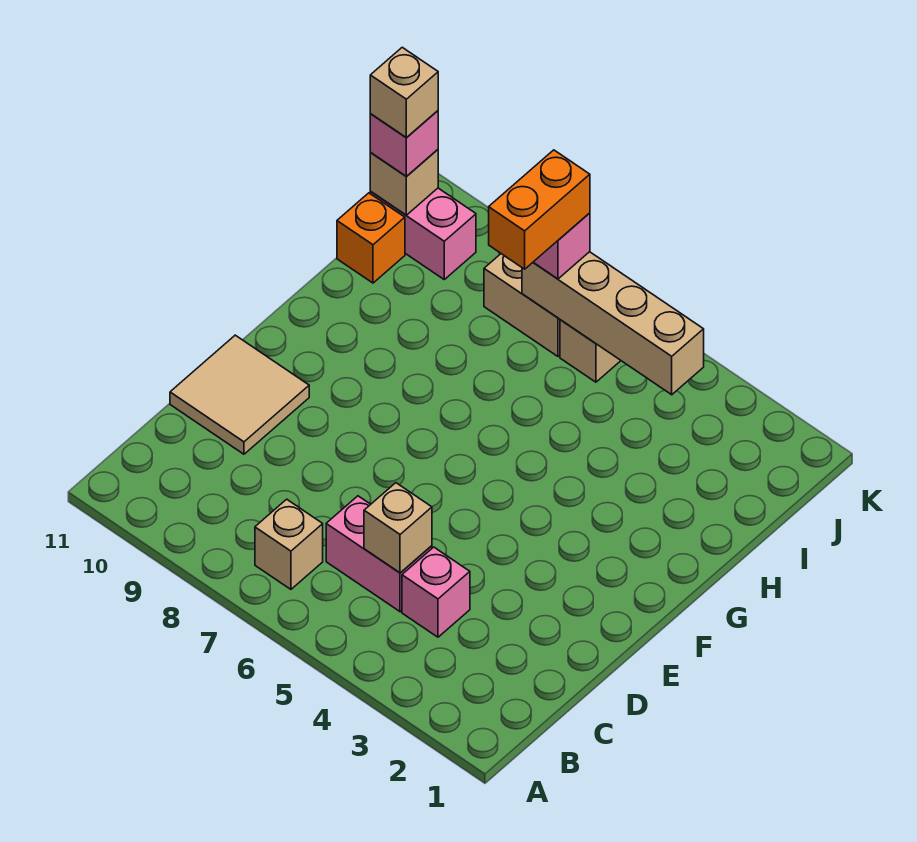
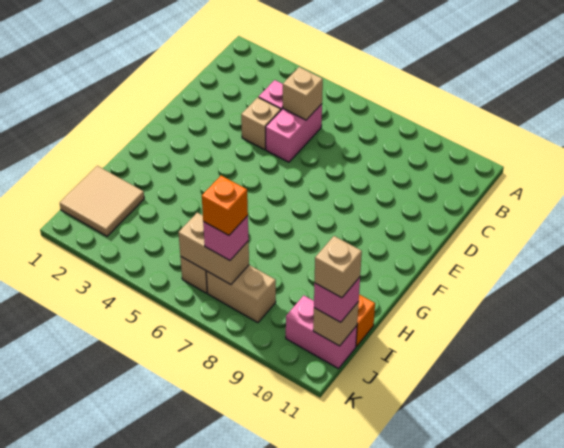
tan 1x1 brick [255,499,323,589] -> tan 1x1 brick moved to [241,97,281,150]
pink 1x2 brick [326,496,432,612] -> pink 1x2 brick turned to [266,104,322,162]
tan 2x2 tile [170,335,309,454] -> tan 2x2 tile moved to [60,166,144,236]
orange 1x2 brick [489,150,590,269] -> orange 1x1 brick [202,176,248,235]
tan 1x4 brick [522,252,704,395] -> tan 1x2 brick [178,213,249,285]

